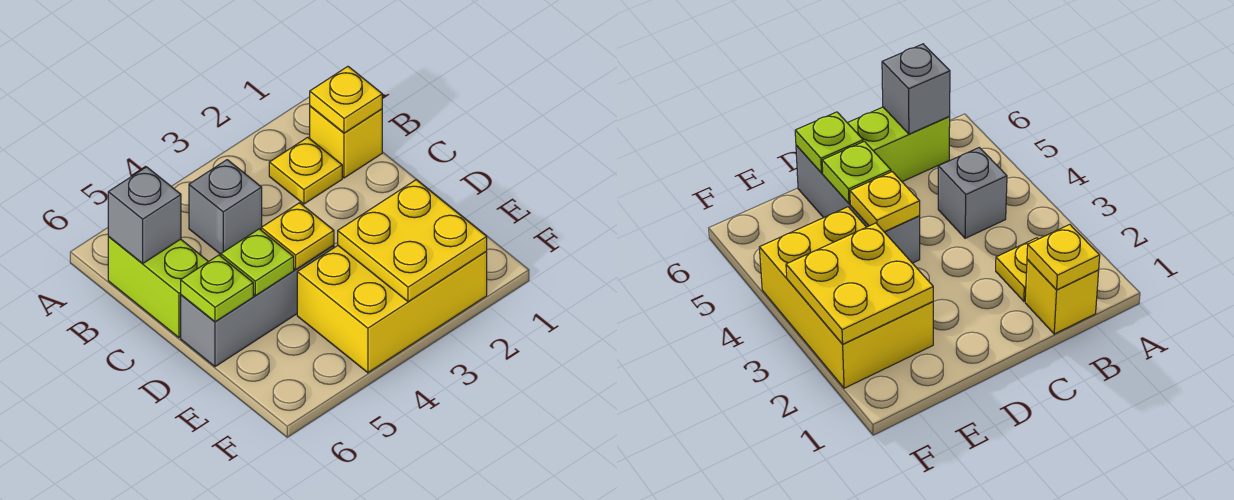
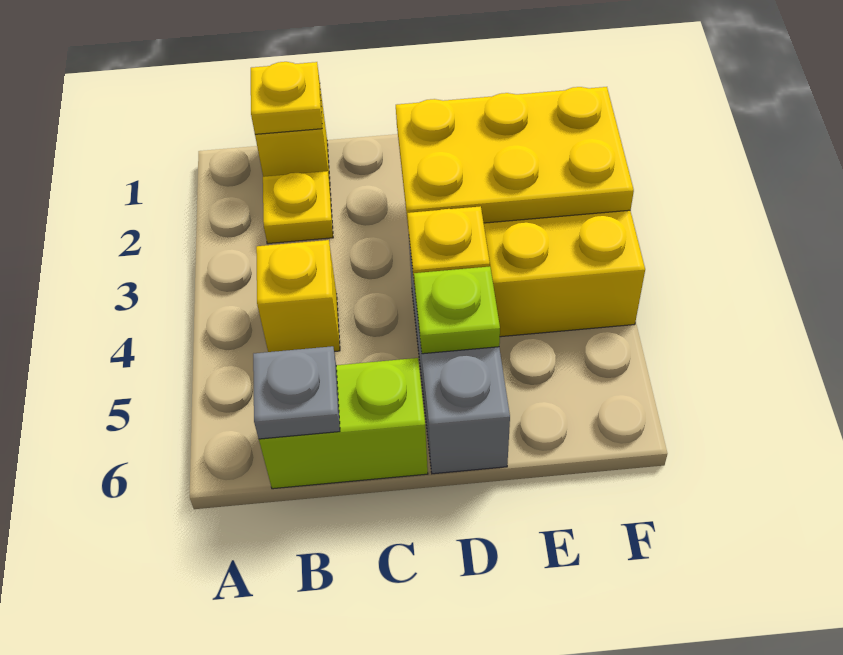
grey 1x1 brick [189,160,262,254] -> yellow 1x1 brick [256,240,340,352]
grey 1x1 brick [108,167,181,264] -> grey 1x1 plate [253,346,340,439]
lime 1x1 plate [181,255,253,322] -> none
yellow 2x2 plate [338,180,487,302] -> yellow 2x3 plate [396,87,634,223]

